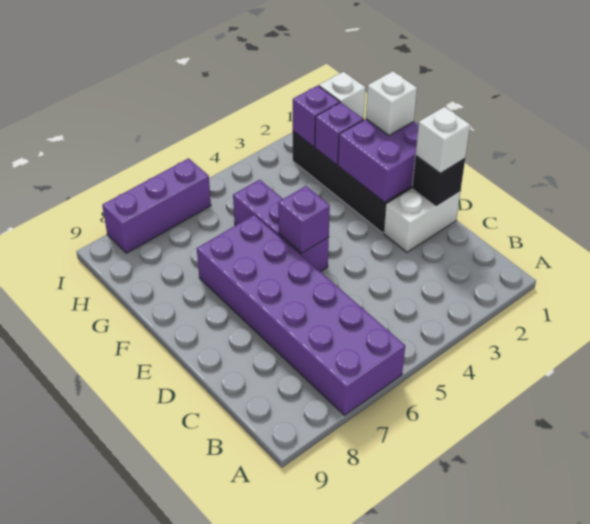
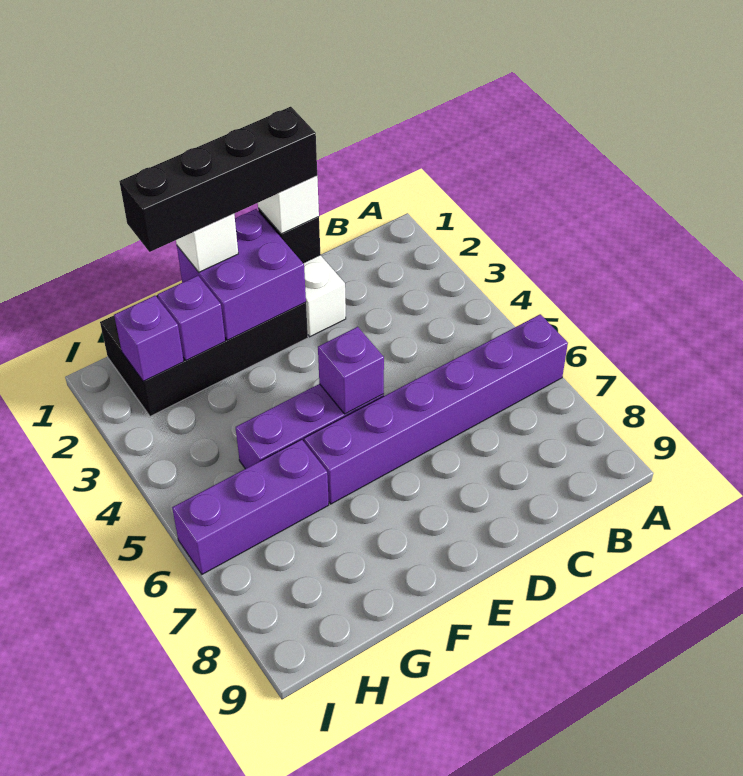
purple 2x6 brick [197,215,405,415] -> purple 1x6 brick [304,314,568,504]
none -> black 1x4 brick [119,107,317,252]
white 1x1 brick [319,72,366,119] -> none
purple 1x3 brick [102,158,211,253] -> purple 1x3 brick turned to [172,439,329,574]

